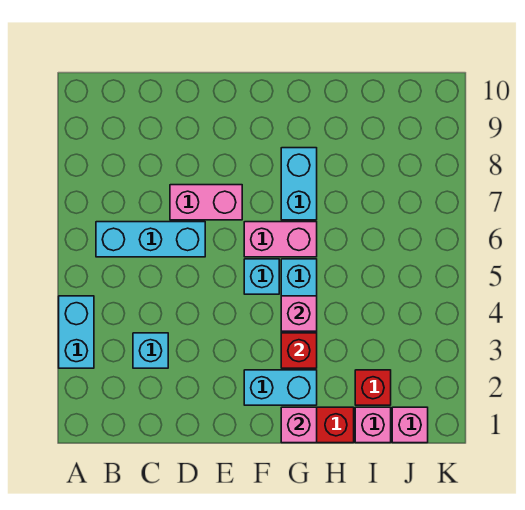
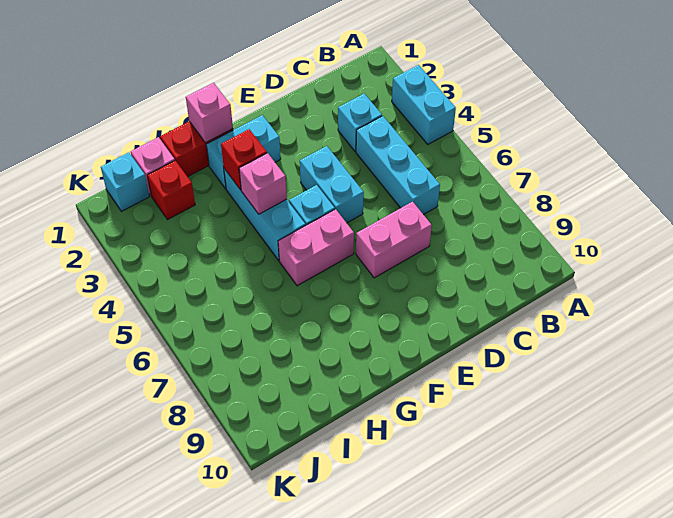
cyan 1x3 brick [96,222,205,257] -> cyan 1x3 brick turned to [356,116,440,215]
cyan 1x2 brick [281,148,317,220] -> cyan 1x2 brick moved to [300,146,364,223]
pink 1x1 brick [392,407,428,443] -> cyan 1x1 brick [101,152,149,211]

